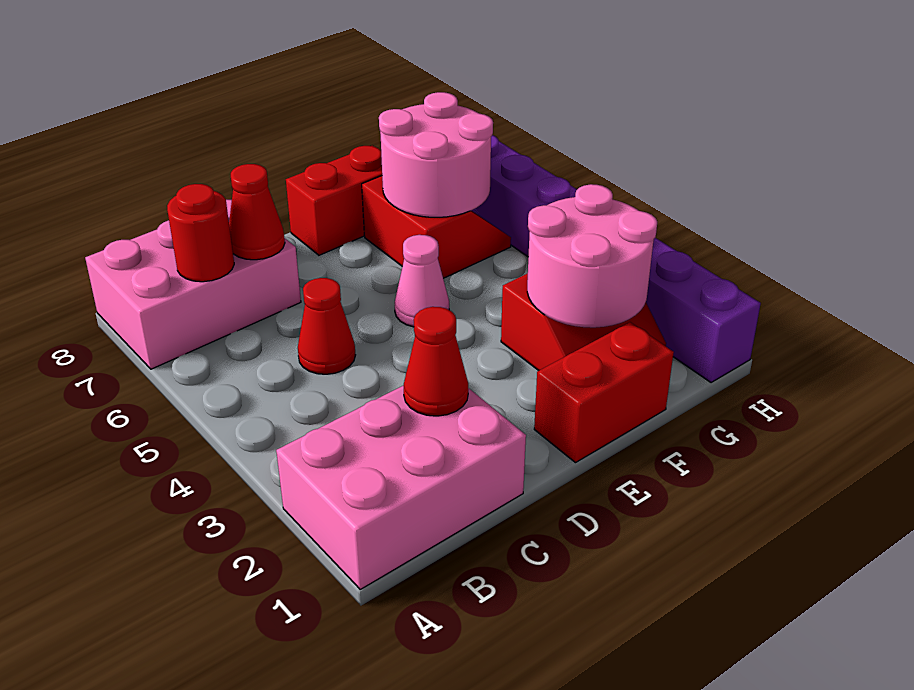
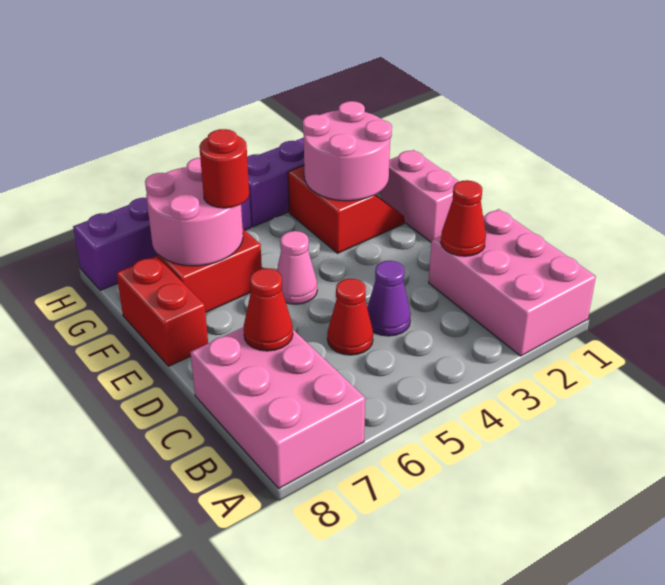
red 1x1 round brick [167,184,234,282] -> red 1x1 round brick moved to [199,129,249,208]
none -> purple 1x1 cone [367,261,411,336]
red 1x2 brick [534,322,674,463] -> pink 1x2 brick [381,150,459,242]

